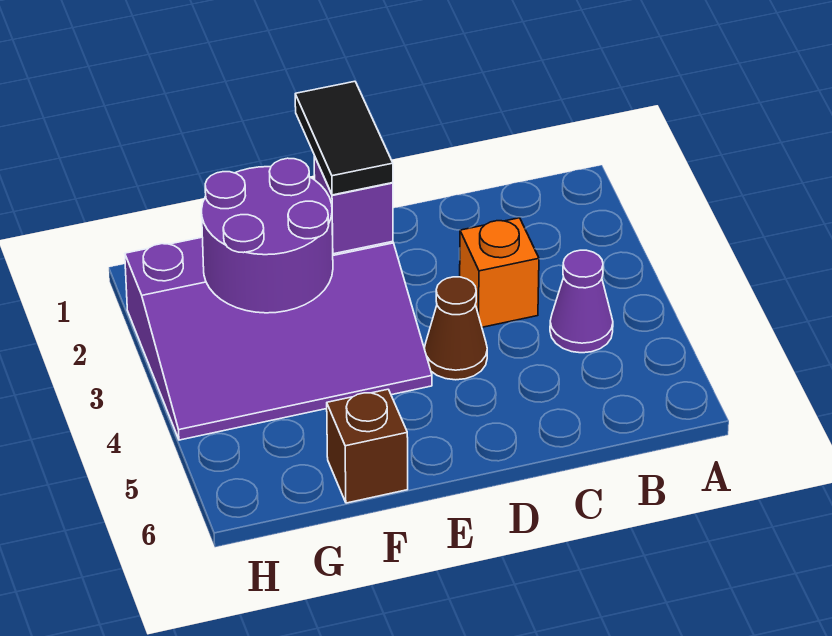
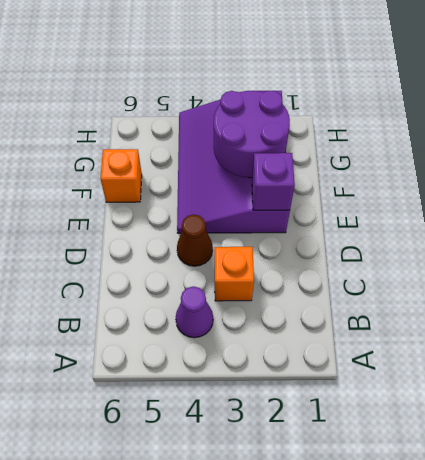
black 1x2 tile [295,81,393,195] -> none
brown 1x1 brick [327,389,408,503] -> orange 1x1 brick [100,149,142,202]

